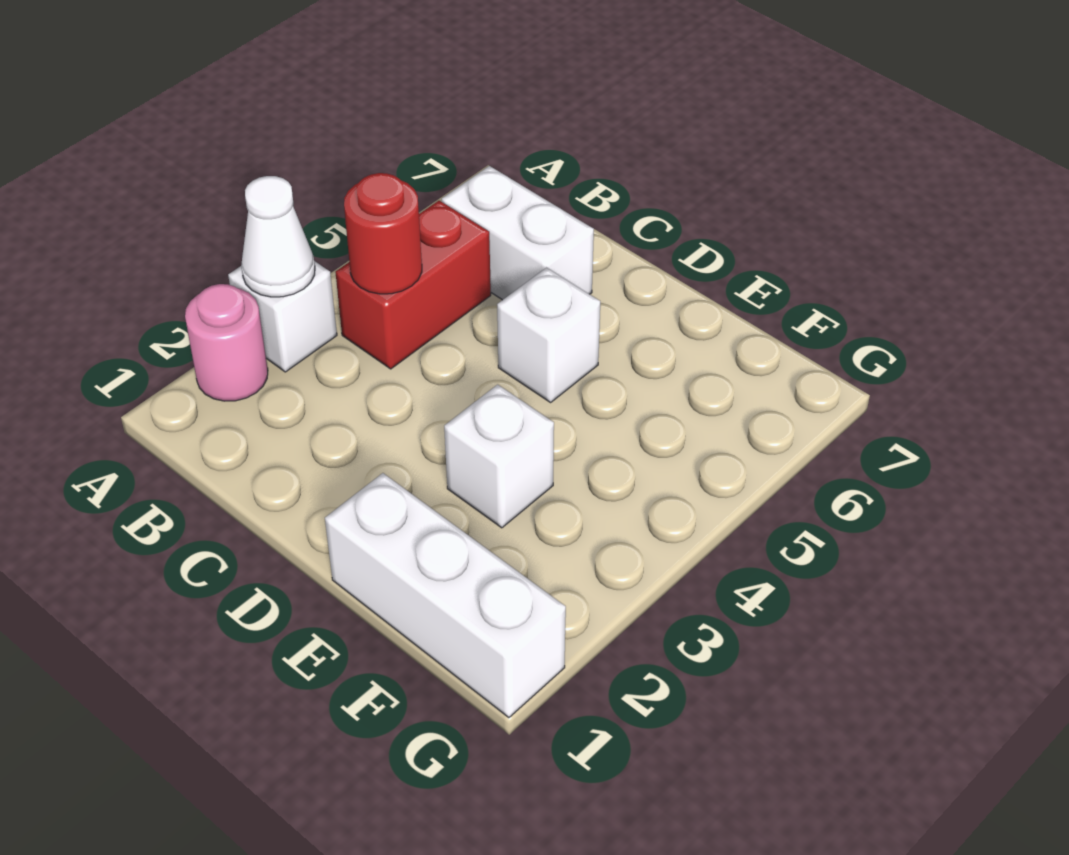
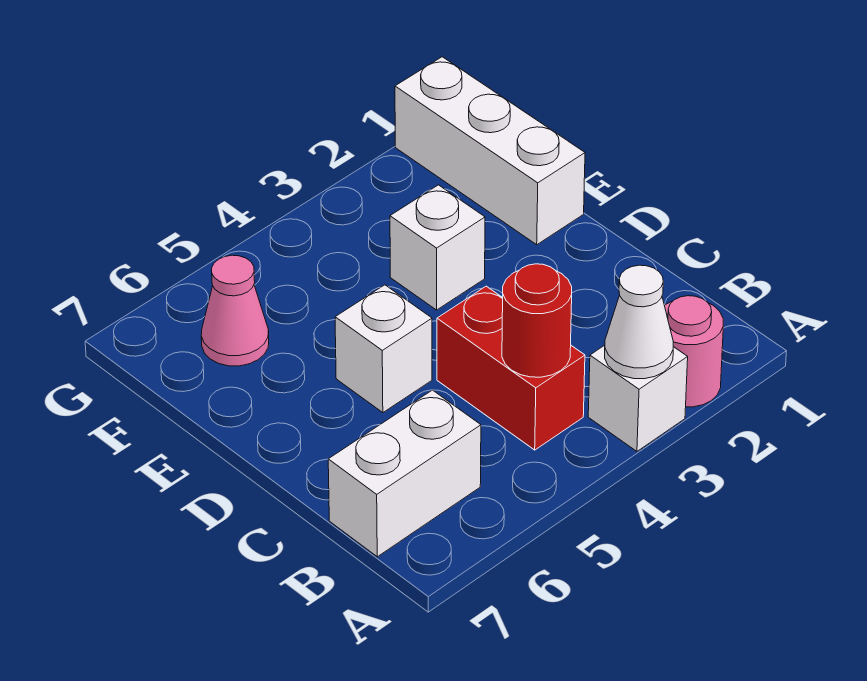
red 1x2 brick [336,201,491,369] -> red 1x2 brick turned to [437,286,585,450]
white 1x2 brick [442,166,594,300] -> white 1x2 brick turned to [328,390,481,557]
none -> pink 1x1 cone [201,255,269,366]

